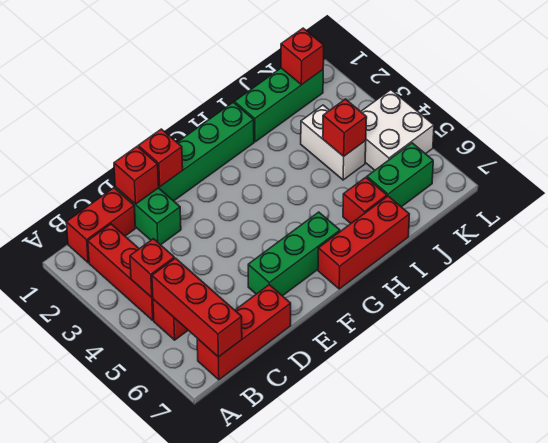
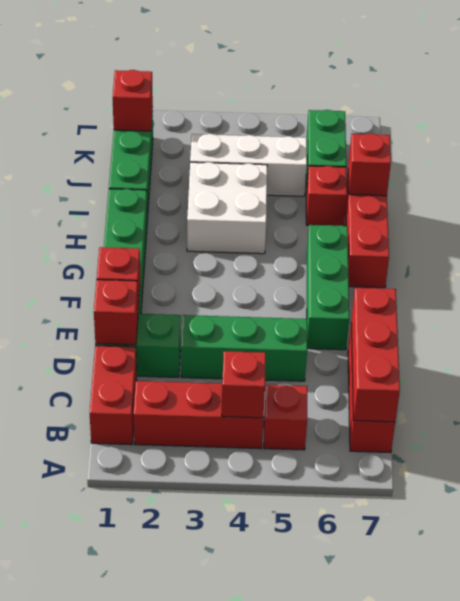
red 1x3 brick [152,258,242,357] -> red 1x3 brick turned to [351,288,400,422]
none -> green 1x3 brick [181,315,307,381]
white 1x2 brick [301,105,366,180] -> white 1x3 brick [190,134,307,196]
red 1x1 brick [323,99,367,156] -> red 1x1 brick moved to [348,133,391,196]
white 2x2 brick [361,90,434,170] -> white 2x2 brick moved to [187,162,267,254]

